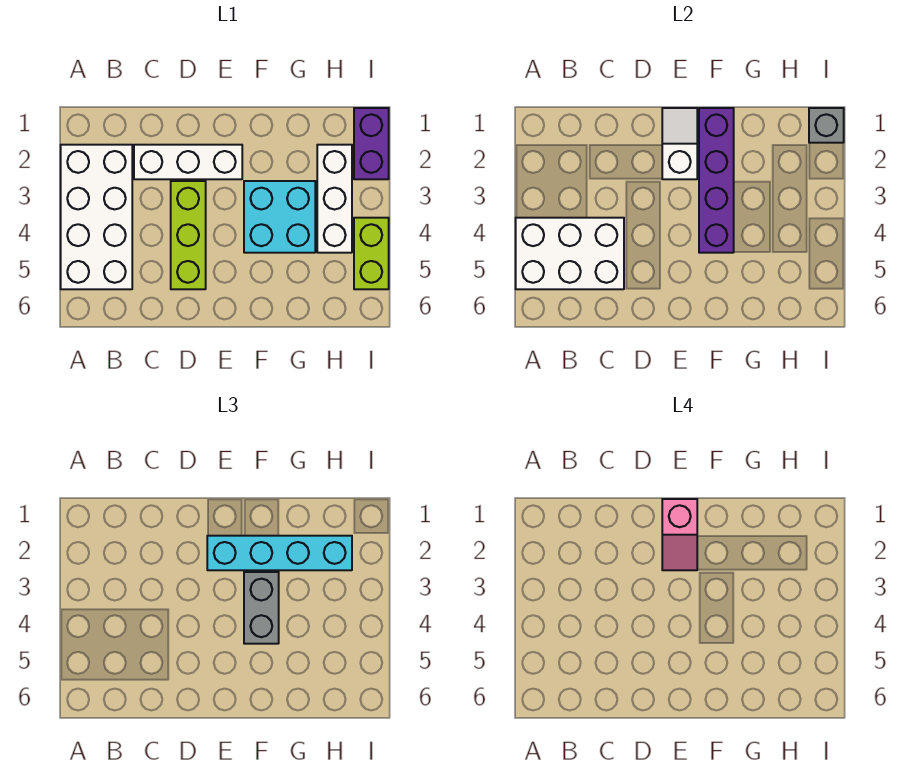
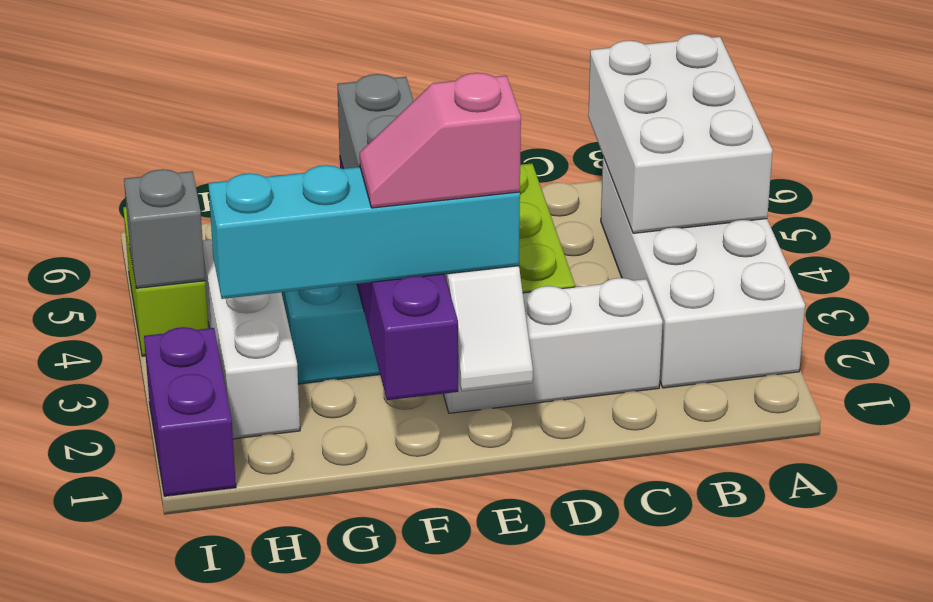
white 2x3 brick [516,218,624,289] -> white 2x3 brick turned to [588,34,773,233]
pink 1x2 slope [662,499,697,570] -> pink 1x2 slope turned to [360,73,521,208]
grey 1x1 brick [809,108,844,143] -> grey 1x1 brick moved to [124,169,205,288]

